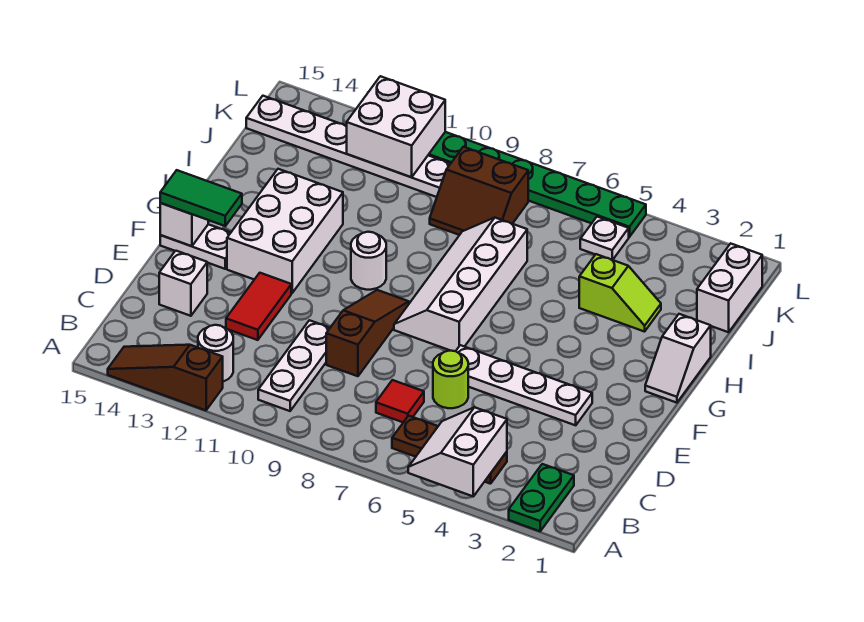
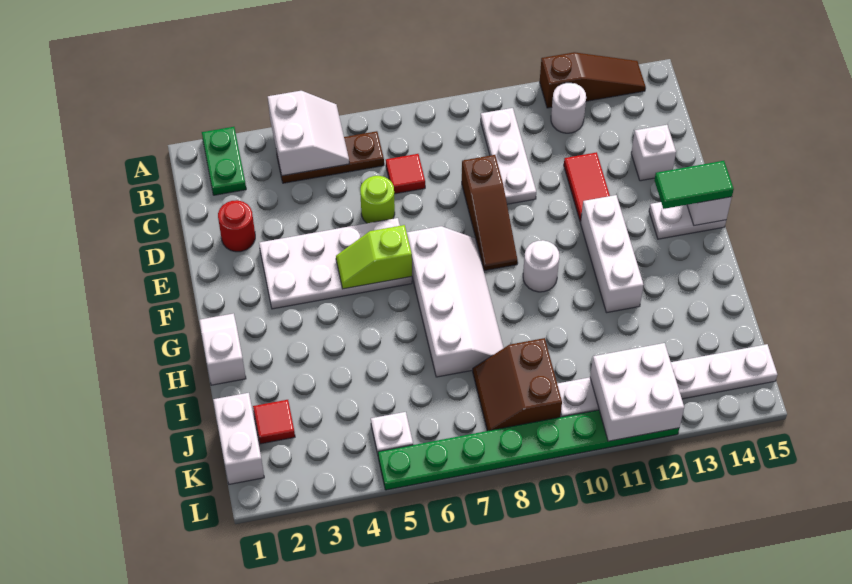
none -> red 1x1 round brick [218,200,255,252]
white 1x4 plate [456,345,592,425] -> white 2x4 plate [259,218,412,309]
white 2x3 brick [227,169,343,293] -> white 1x3 brick [581,195,644,313]
lime 1x2 slope [579,254,661,332] -> lime 1x2 slope moved to [336,225,412,289]
none -> red 1x1 tile [253,400,295,444]
brown 2x2 slope [430,147,528,235] -> brown 2x2 slope turned to [473,338,562,431]

